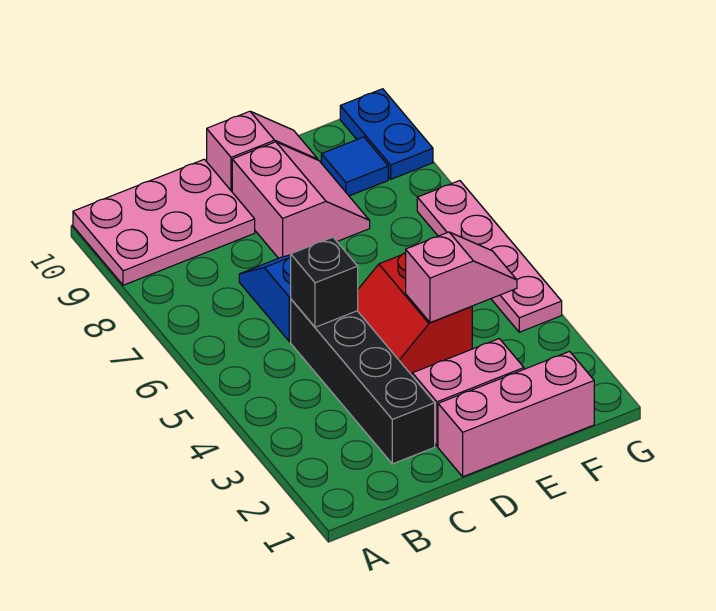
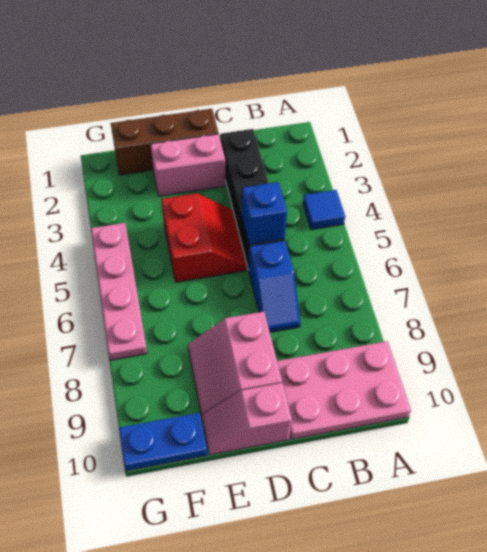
black 1x1 brick [291,237,358,327] -> blue 1x1 brick [242,182,287,245]
pink 1x3 brick [438,351,594,477] -> brown 1x3 brick [111,109,218,175]
pink 1x2 slope [406,232,517,323] -> none
blue 1x1 tile [321,137,388,196] -> blue 1x1 tile moved to [303,190,345,230]
blue 1x2 plate [340,89,433,179] -> blue 1x2 plate turned to [119,413,207,471]

